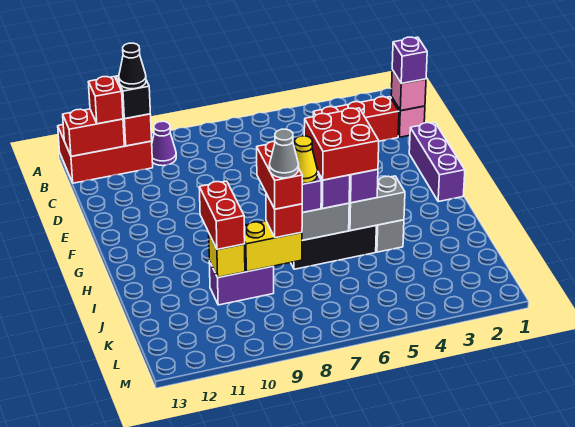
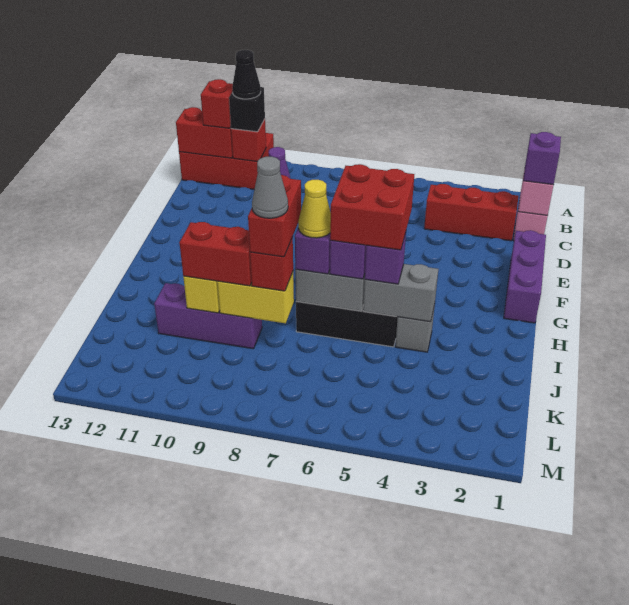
red 1x2 brick [199,181,245,249] -> red 1x2 brick turned to [179,222,252,286]
purple 1x2 brick [209,261,274,305] -> purple 1x3 brick [154,283,262,349]

